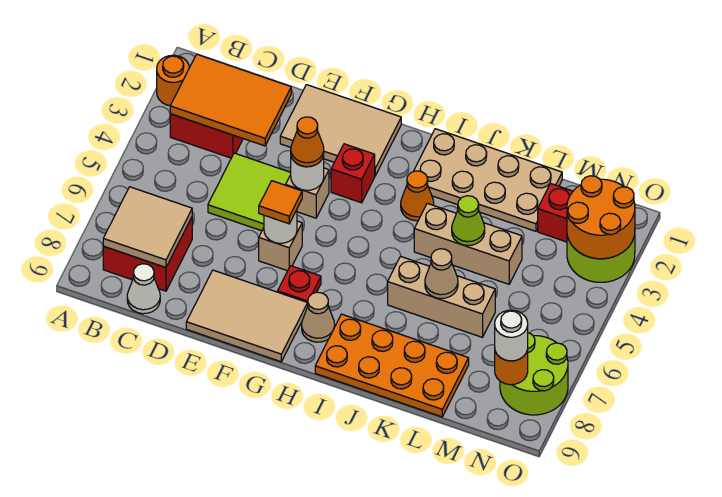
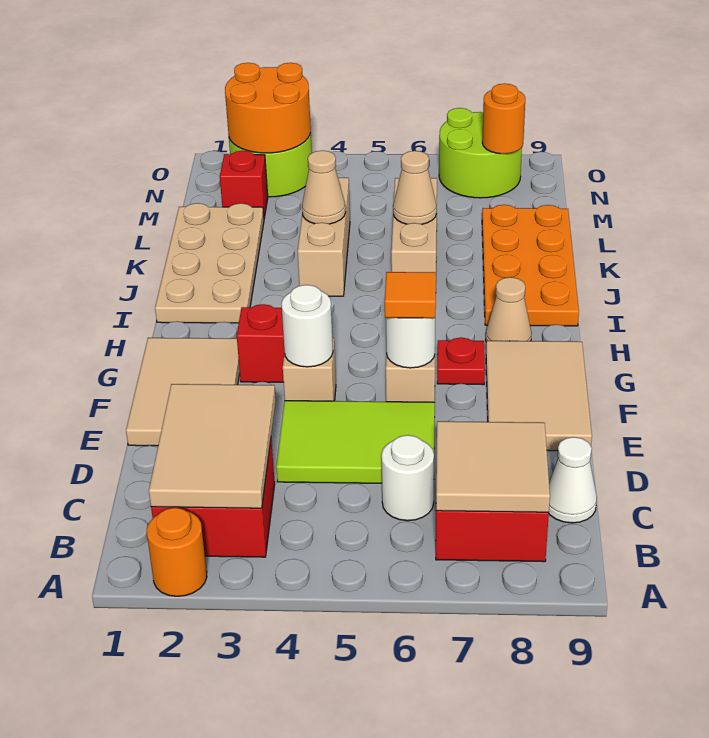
orange 2x3 tile [170,54,291,146] -> tan 2x3 tile [149,384,276,508]
lime 2x2 tile [208,153,291,231] -> lime 2x3 tile [276,401,435,483]
orange 1x1 cone [291,117,324,167] -> none
orange 1x1 cone [401,171,434,221] -> none
lime 1x1 cone [452,196,485,246] -> tan 1x1 cone [302,151,346,224]
white 1x1 round brick [495,310,528,361] -> white 1x1 round brick moved to [381,435,434,521]

